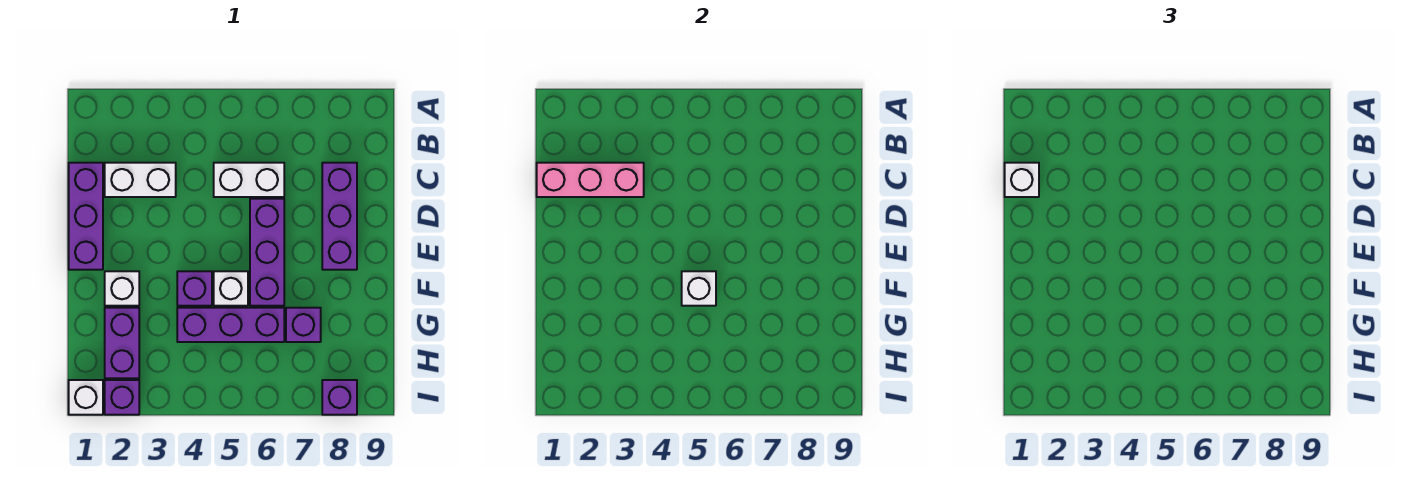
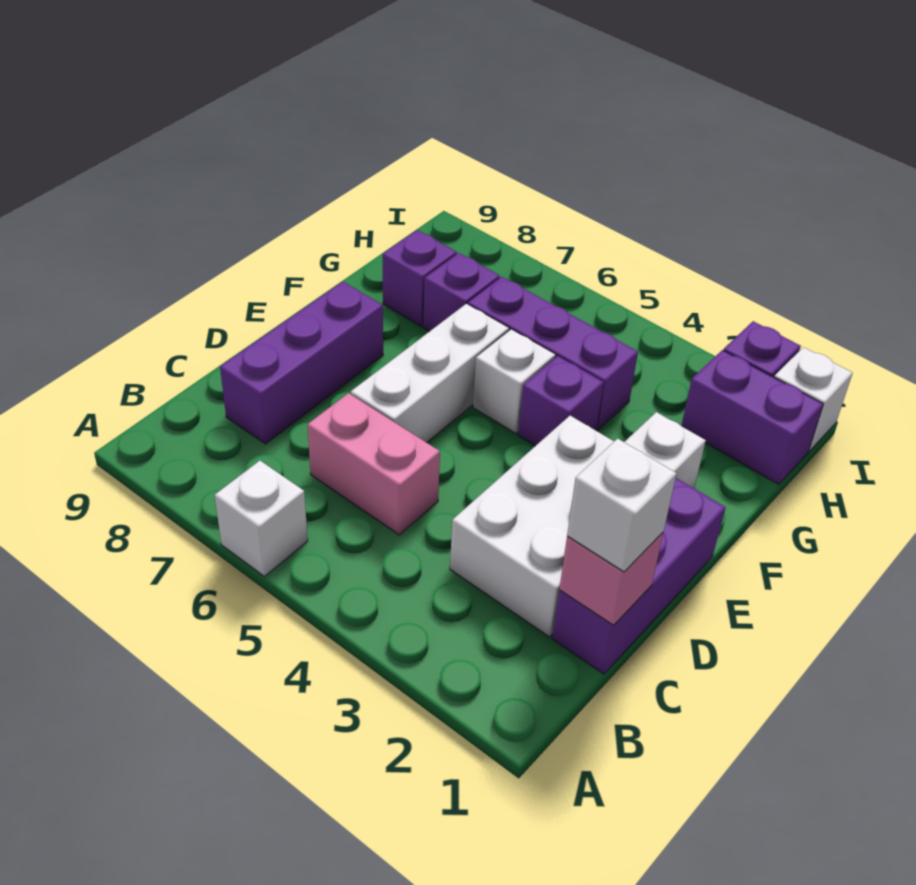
pink 1x3 brick [537,163,644,197] -> pink 1x1 brick [559,533,663,625]
white 1x2 brick [105,163,176,197] -> white 2x3 brick [450,416,614,637]
white 1x2 brick [214,163,284,197] -> pink 1x2 brick [307,393,440,535]
purple 1x3 brick [250,199,284,306] -> white 1x3 brick [351,304,509,443]
white 1x1 brick [682,271,716,306] -> white 1x1 brick moved to [215,461,308,577]
purple 1x2 brick [105,308,139,378] -> purple 1x2 brick turned to [681,350,823,484]
purple 1x1 brick [322,380,357,415] -> purple 1x1 brick moved to [383,230,457,326]

